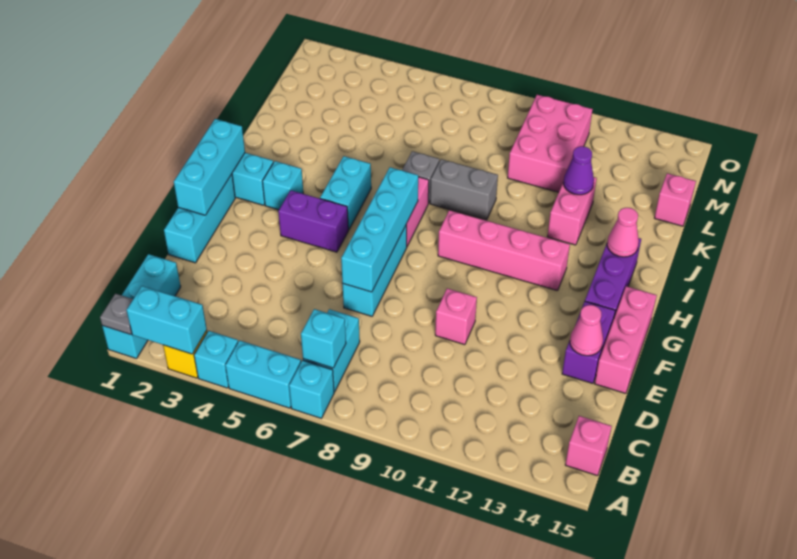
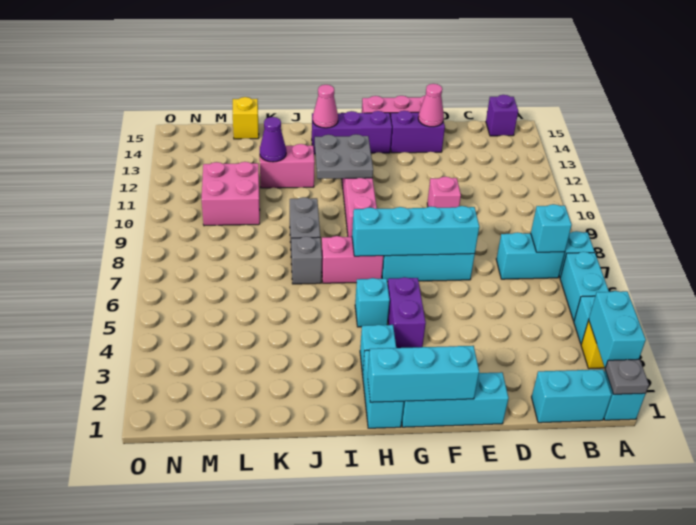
pink 1x1 brick [565,416,612,476] -> purple 1x1 brick [486,95,518,136]
cyan 1x2 brick [320,156,371,230] -> cyan 1x1 brick [355,278,390,327]
none -> grey 2x2 plate [315,134,373,179]
pink 2x3 brick [508,95,593,192] -> pink 2x2 brick [202,162,260,226]
pink 1x1 brick [655,173,696,226] -> yellow 1x1 brick [233,97,259,139]

